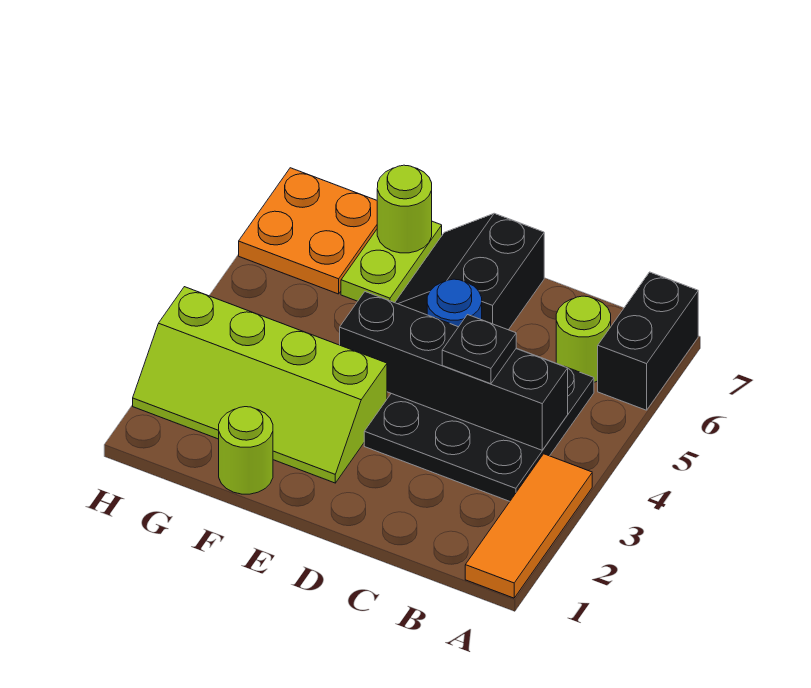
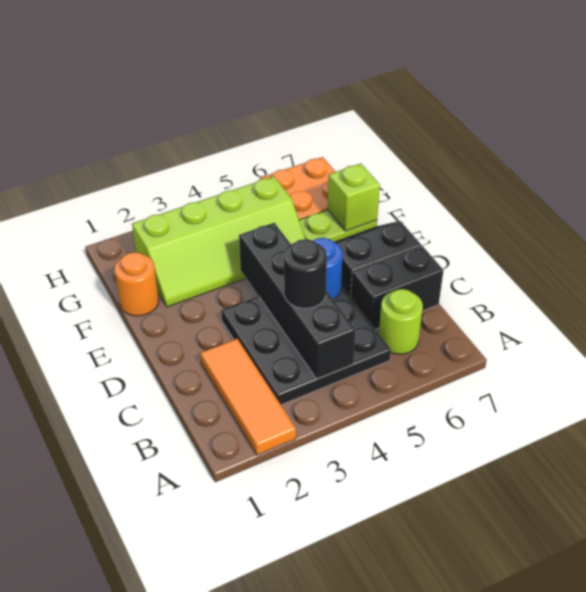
orange 1x3 tile [465,454,592,598] -> orange 1x3 tile turned to [200,339,296,455]
black 1x2 brick [598,272,698,410] -> black 1x2 brick moved to [351,246,444,329]
black 1x1 plate [442,315,516,384] -> black 1x1 round brick [284,239,327,308]
lime 2x4 slope [133,287,387,483] -> lime 2x4 slope turned to [132,177,306,307]
lime 1x1 round brick [219,407,273,494] -> orange 1x1 round brick [114,252,159,316]
lime 1x1 round brick [377,165,432,253] -> lime 1x1 brick [327,164,380,231]

